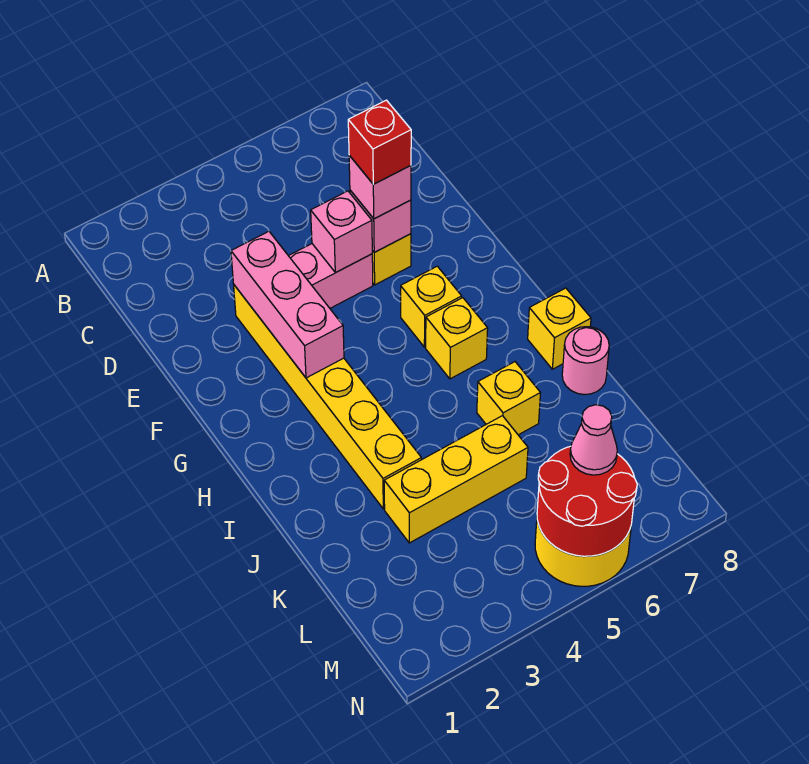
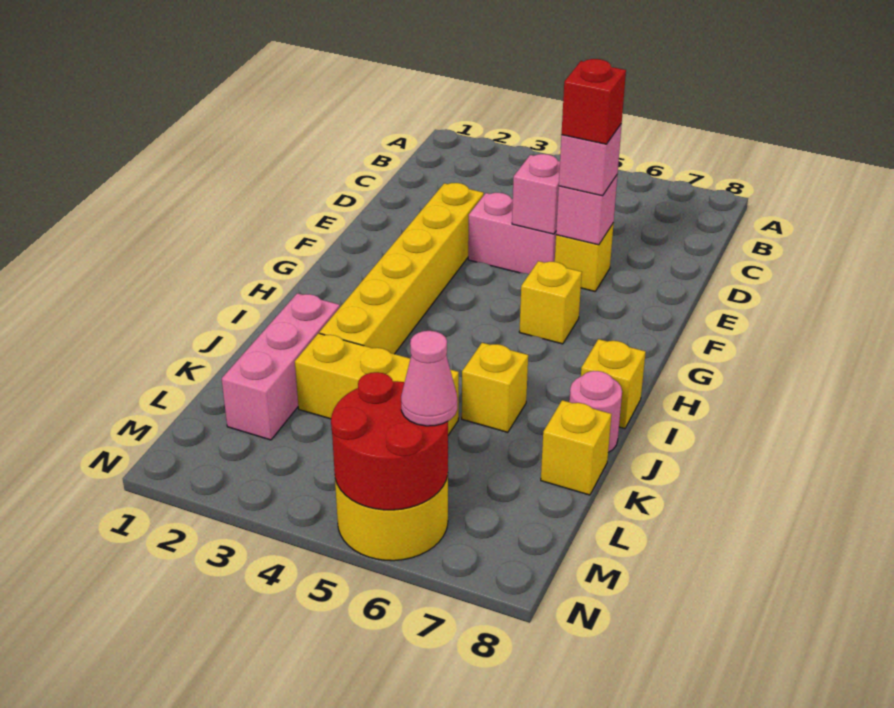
pink 1x3 brick [231,231,344,378] -> pink 1x3 brick moved to [222,293,340,440]
yellow 1x1 brick [426,298,488,379] -> yellow 1x1 brick moved to [541,400,612,495]

